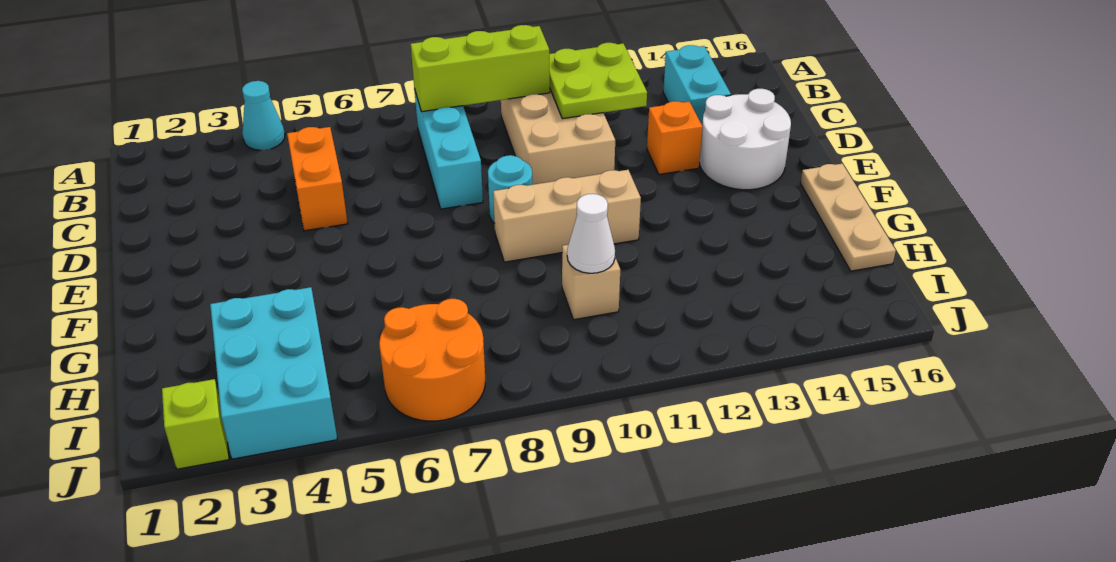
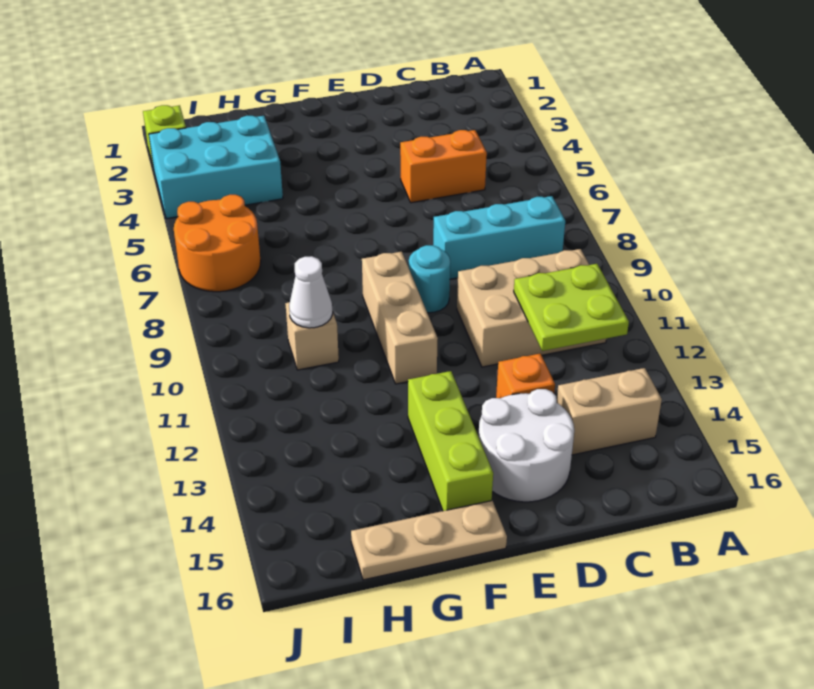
cyan 1x1 cone [242,81,285,150] -> none
lime 1x3 brick [411,25,550,112] -> lime 1x3 brick moved to [408,371,493,511]
cyan 1x2 brick [663,45,731,124] -> tan 1x2 brick [557,368,662,455]

